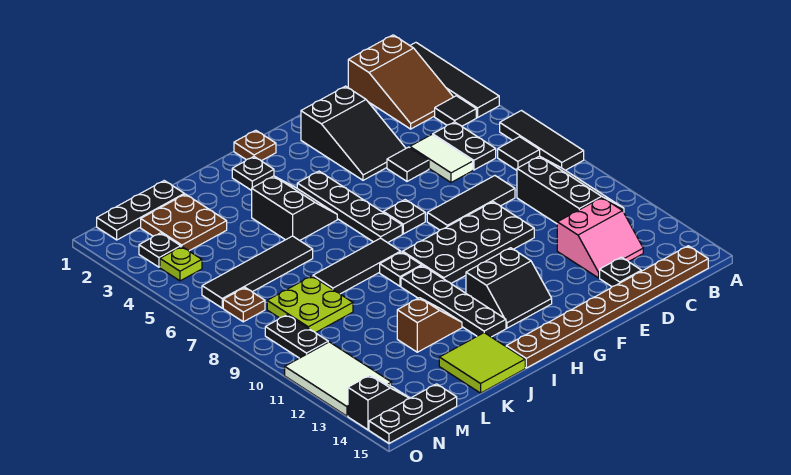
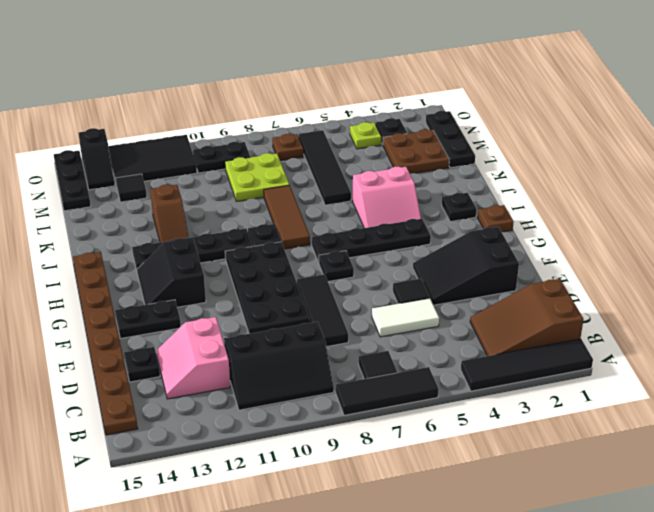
black 1x1 tile [435,96,476,126] -> black 1x1 tile moved to [116,174,147,202]
black 1x2 plate [433,122,496,170] -> black 1x2 plate moved to [115,300,181,339]
black 2x2 slope [252,176,337,240] -> pink 2x2 slope [353,167,421,228]
black 1x3 tile [313,238,401,294] -> brown 1x3 tile [264,185,310,249]
lime 2x2 tile [439,333,525,393] -> none
white 2x3 tile [285,342,392,416] -> black 2x3 tile [109,135,197,182]

